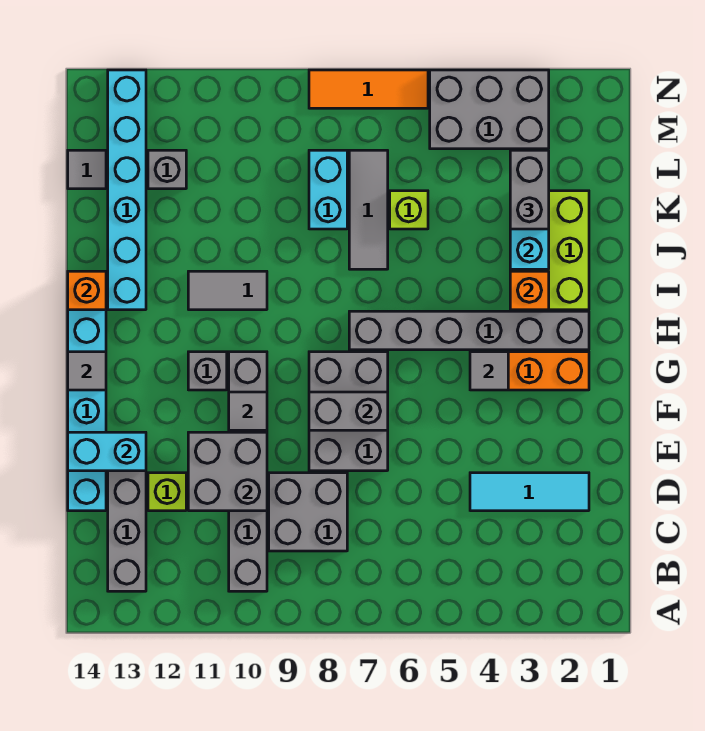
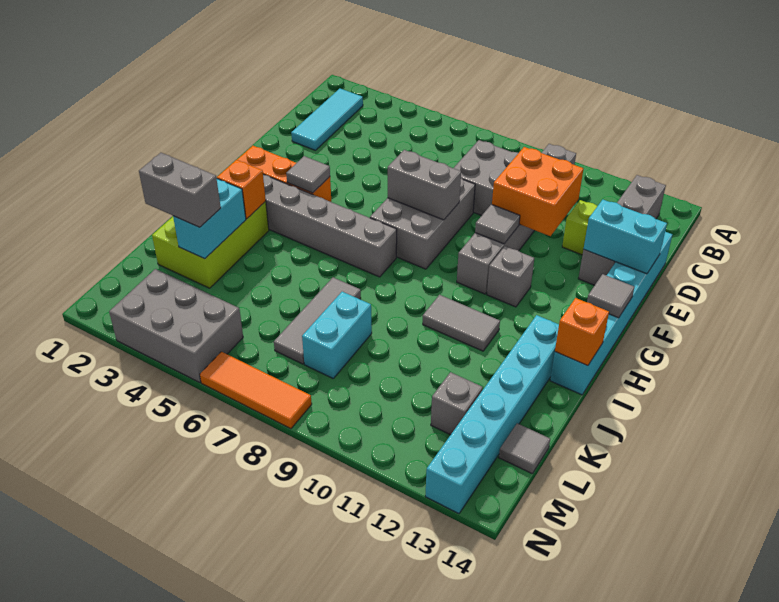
cyan 1x3 tile [470,473,589,511] -> cyan 1x3 tile turned to [291,89,363,150]
grey 2x2 brick [188,432,267,511] -> orange 2x2 brick [492,147,583,236]
grey 1x2 brick [510,150,549,229] -> grey 1x2 brick turned to [139,153,221,227]
lime 1x1 brick [390,191,428,229] -> none

